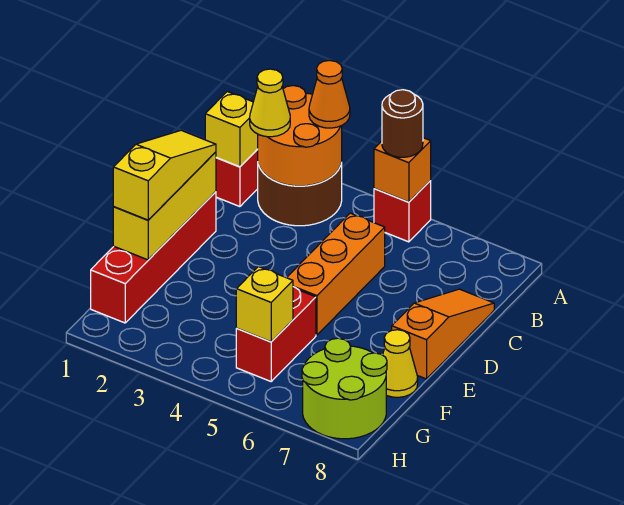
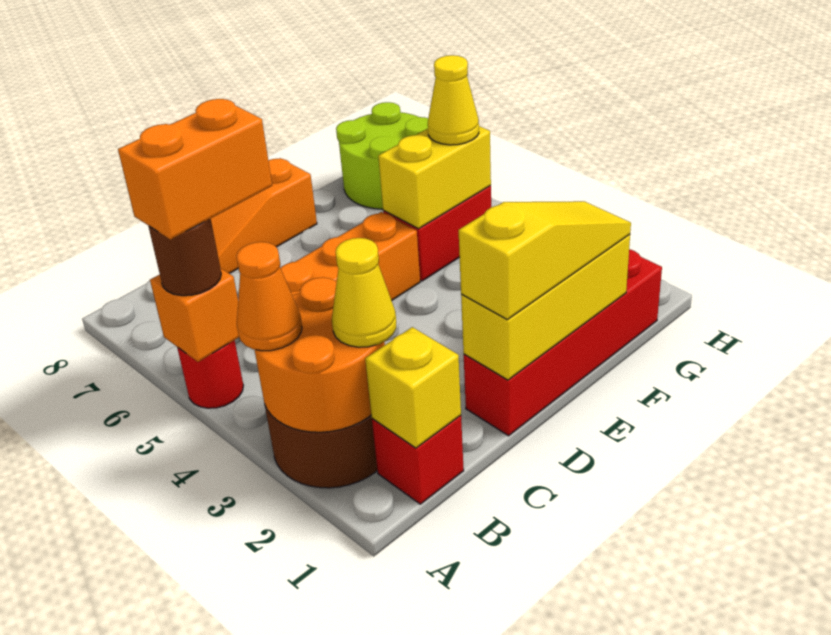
red 1x1 brick [374,181,431,242] -> red 1x1 round brick [177,340,243,408]
none -> orange 1x2 brick [118,99,272,240]
yellow 1x3 slope [113,130,216,220] -> yellow 1x3 slope turned to [459,201,631,320]
yellow 1x1 cone [383,330,418,397] -> yellow 1x1 cone moved to [428,55,479,145]
yellow 1x1 brick [236,267,293,342] -> yellow 1x2 brick [378,126,491,229]

